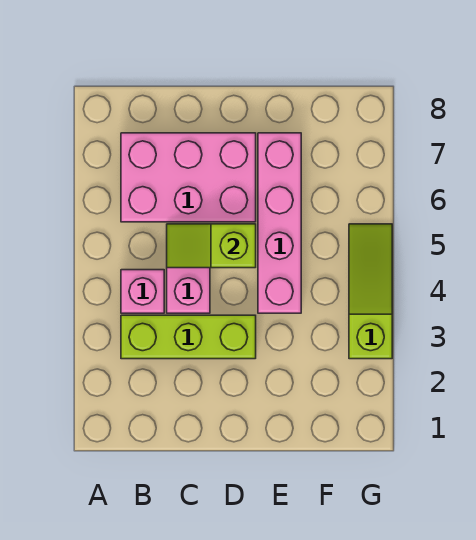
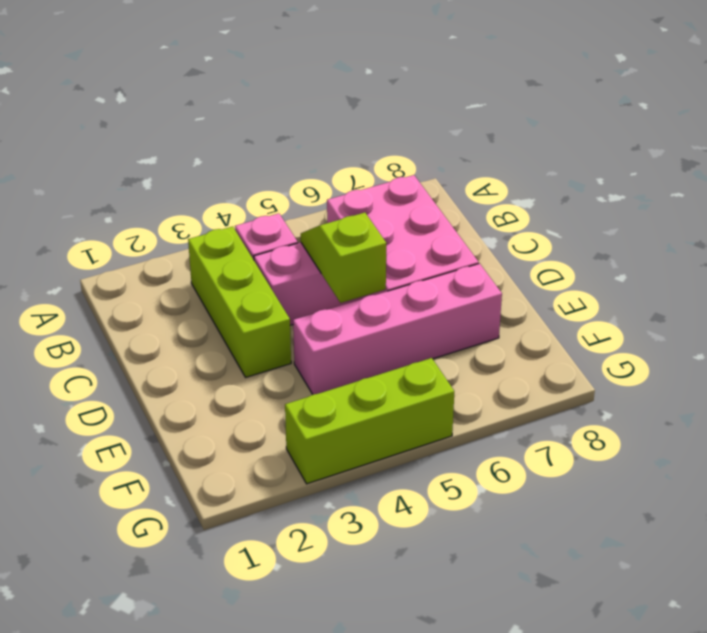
lime 1x3 slope [349,224,392,359] -> lime 1x3 brick [285,358,454,484]

